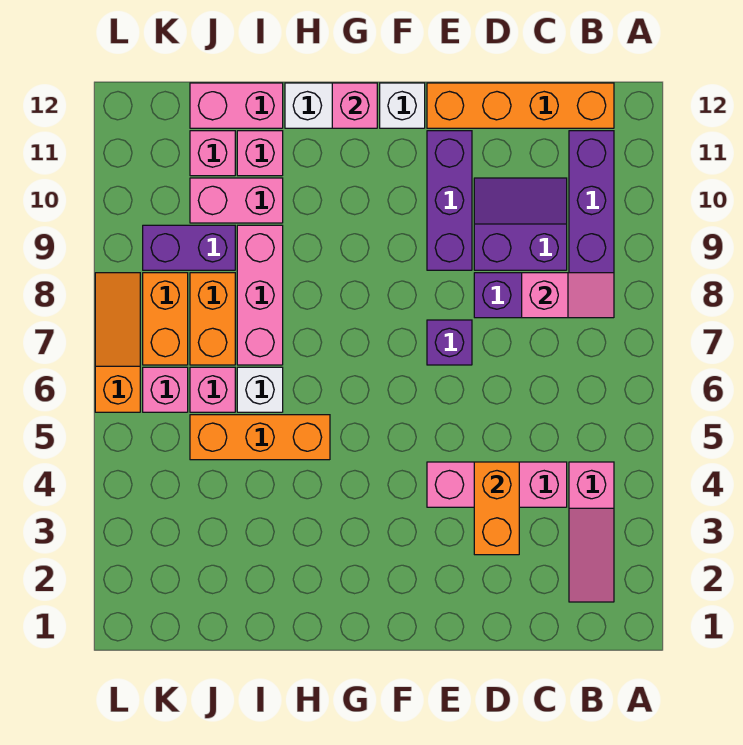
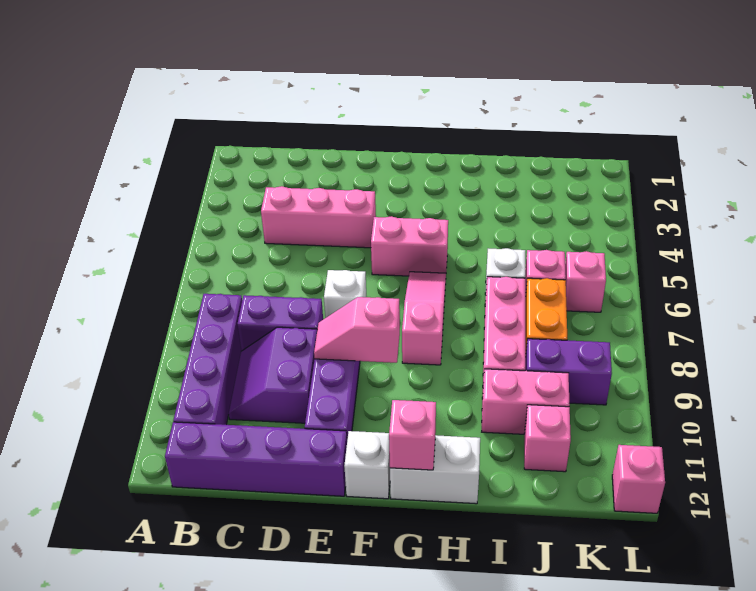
pink 1x3 slope [569,462,614,602] -> pink 1x3 slope moved to [402,272,446,365]
pink 1x2 slope [522,273,614,318] -> pink 1x2 slope moved to [314,297,400,363]
orange 1x4 brick [427,83,614,128] -> purple 1x4 brick [165,422,347,496]
purple 2x2 slope [474,178,567,270] -> purple 2x2 slope turned to [229,327,317,423]
orange 1x2 brick [474,462,519,555] -> none
purple 1x1 brick [427,320,472,365] -> white 1x1 brick [324,270,367,318]
orange 1x3 brick [190,415,330,460] -> none
pink 1x1 brick [237,131,283,176] -> pink 1x1 brick moved to [612,445,665,513]
pink 1x2 brick [190,83,283,128] -> pink 1x2 brick moved to [371,216,448,276]
orange 1x2 brick [143,273,188,365] -> none
orange 1x3 slope [95,273,140,412] -> none

